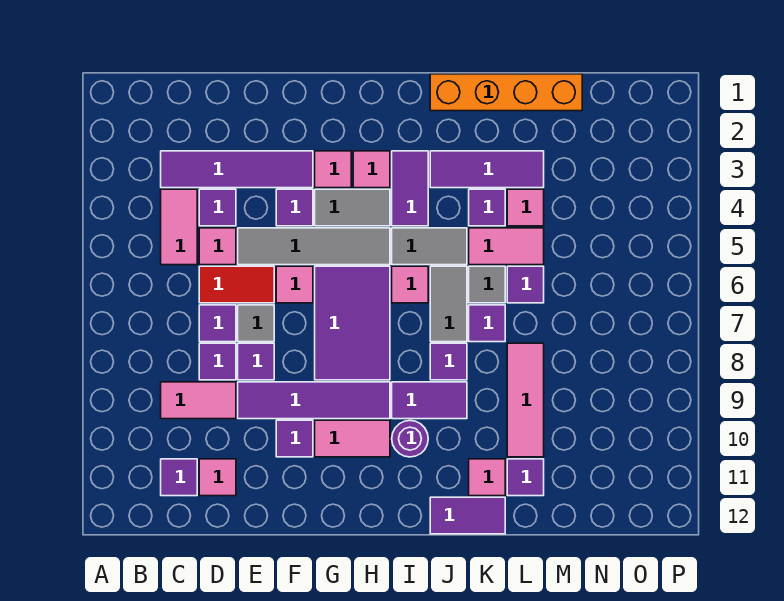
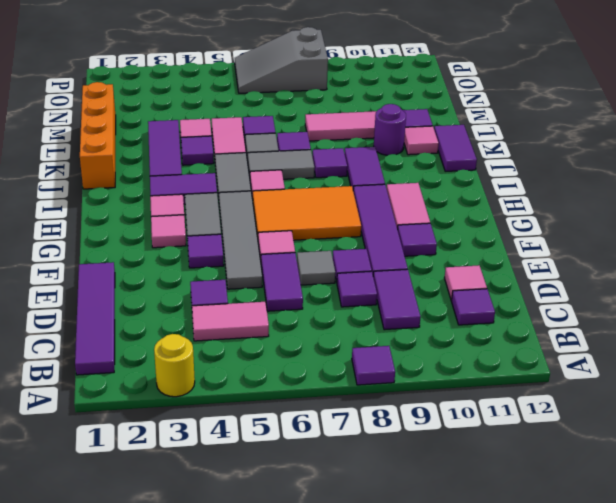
none -> yellow 1x1 round brick [154,334,195,397]
purple 1x4 tile [161,151,313,188] -> purple 1x4 tile moved to [75,262,115,375]
pink 1x2 tile [161,382,236,419] -> purple 1x2 tile [373,269,421,330]
pink 1x1 tile [199,228,236,265] -> none
red 1x2 tile [199,266,274,303] -> purple 1x2 tile [261,253,303,311]
purple 1x1 tile [199,305,236,342] -> purple 1x1 tile moved to [352,346,395,385]
purple 2x3 tile [315,266,390,380] -> orange 2x3 tile [252,186,361,240]
purple 1x1 round brick [392,421,428,457] -> purple 1x1 round brick moved to [374,104,406,155]
none -> grey 2x3 slope [235,27,328,93]

